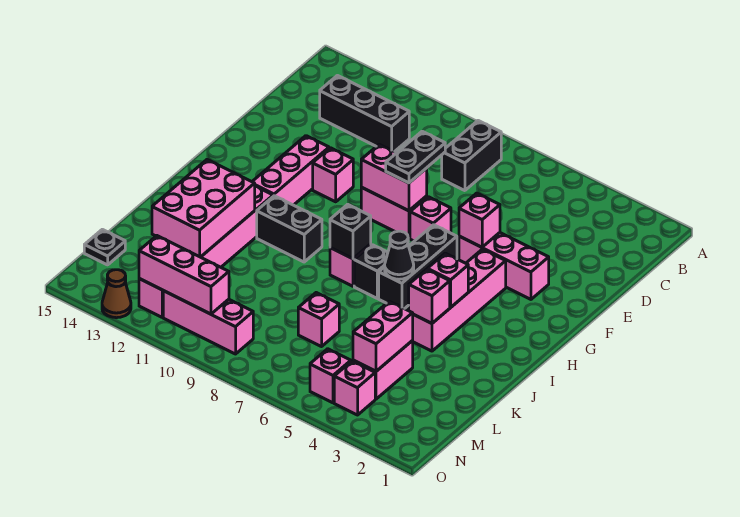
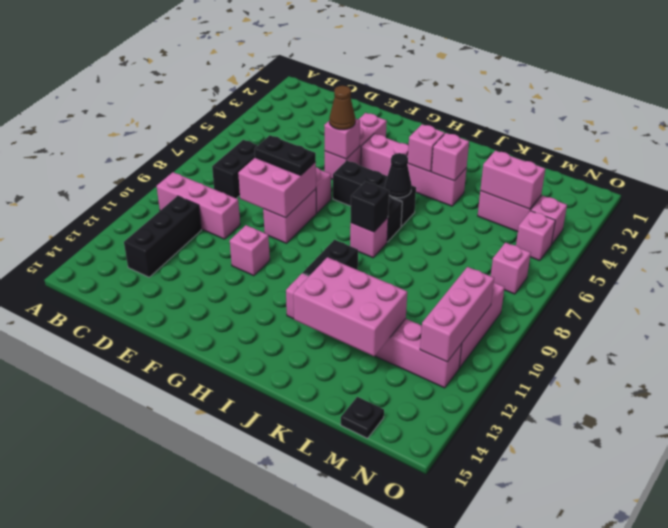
black 1x2 brick [442,121,501,191] -> black 1x2 brick turned to [212,140,258,199]
pink 1x2 brick [361,144,427,211] -> pink 2x2 brick [238,158,316,218]
pink 1x3 brick [252,136,329,205] -> pink 1x3 brick moved to [157,172,240,239]
pink 1x1 brick [298,293,339,347] -> pink 1x1 brick moved to [491,243,531,294]
brown 1x1 cone [102,270,131,318] -> brown 1x1 cone moved to [329,86,355,130]

